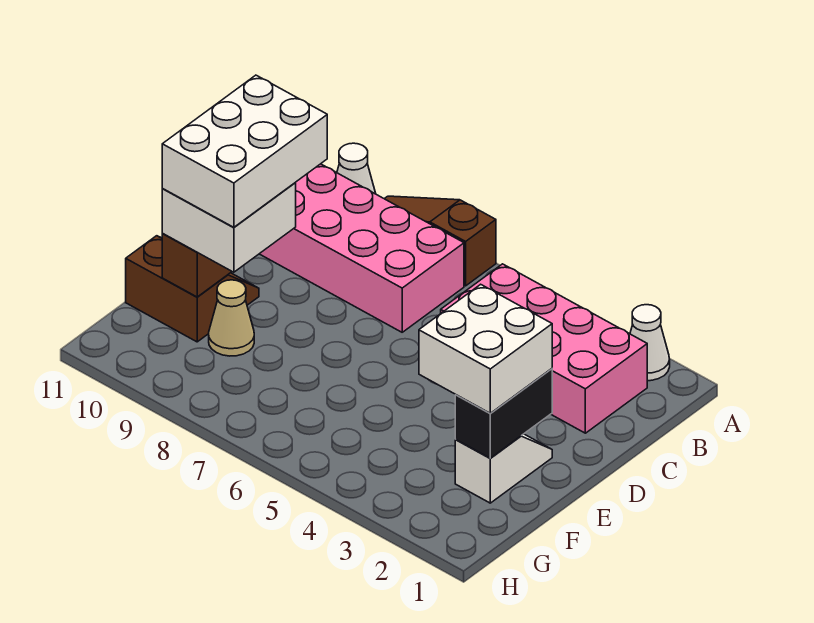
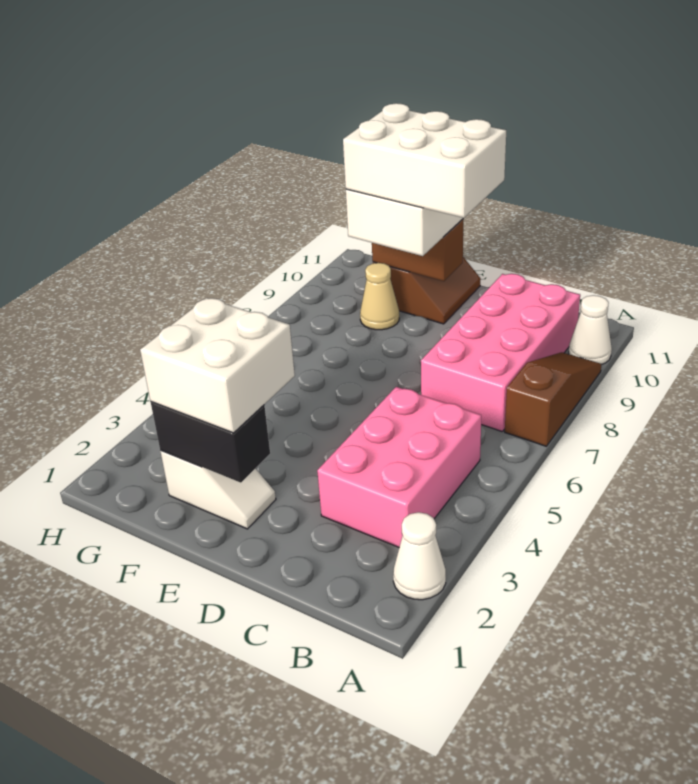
pink 2x4 brick [441,264,647,433] -> pink 2x3 brick [317,387,481,547]

